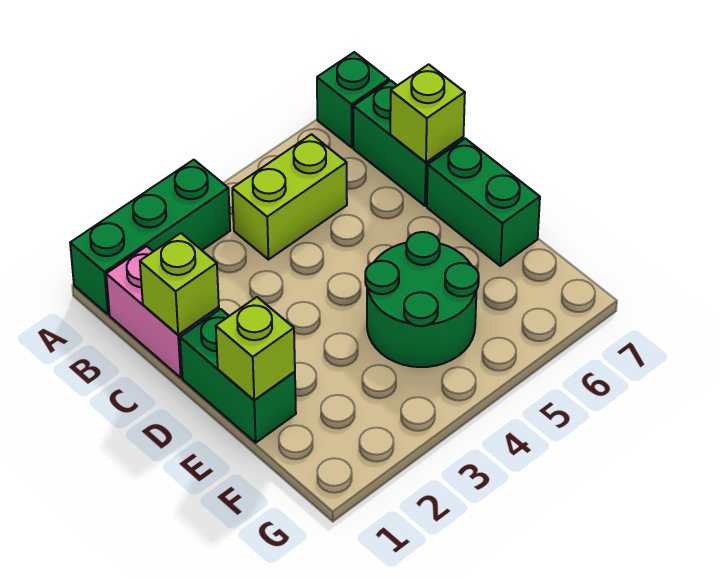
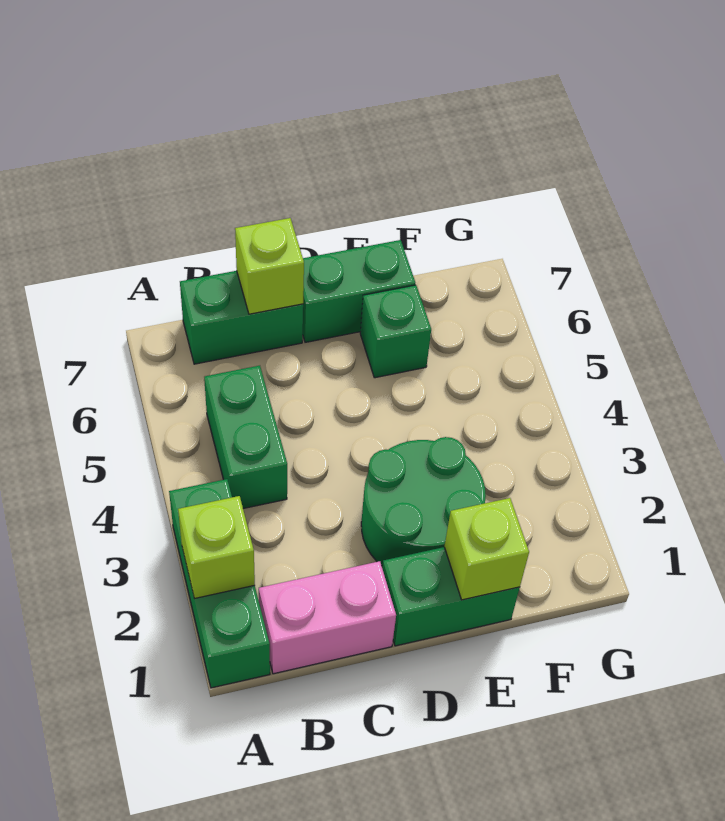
green 1x1 brick [317,52,389,147] -> green 1x1 brick moved to [360,285,431,378]
lime 1x2 brick [232,134,347,260] -> green 1x2 brick [204,366,287,509]
lime 1x1 brick [140,233,219,335] -> lime 1x1 brick moved to [178,496,255,599]
green 2x2 round brick [365,232,479,367] -> green 2x2 round brick moved to [361,437,486,566]

